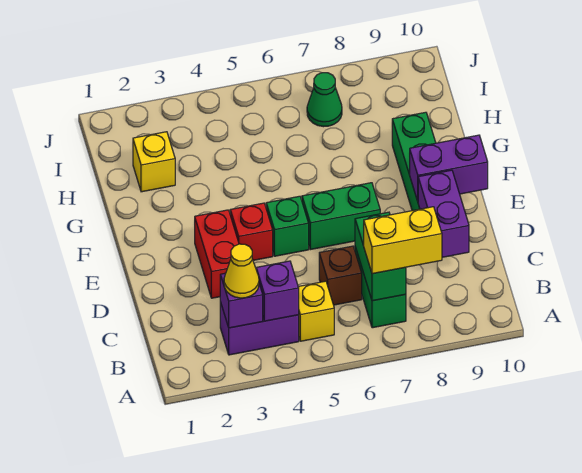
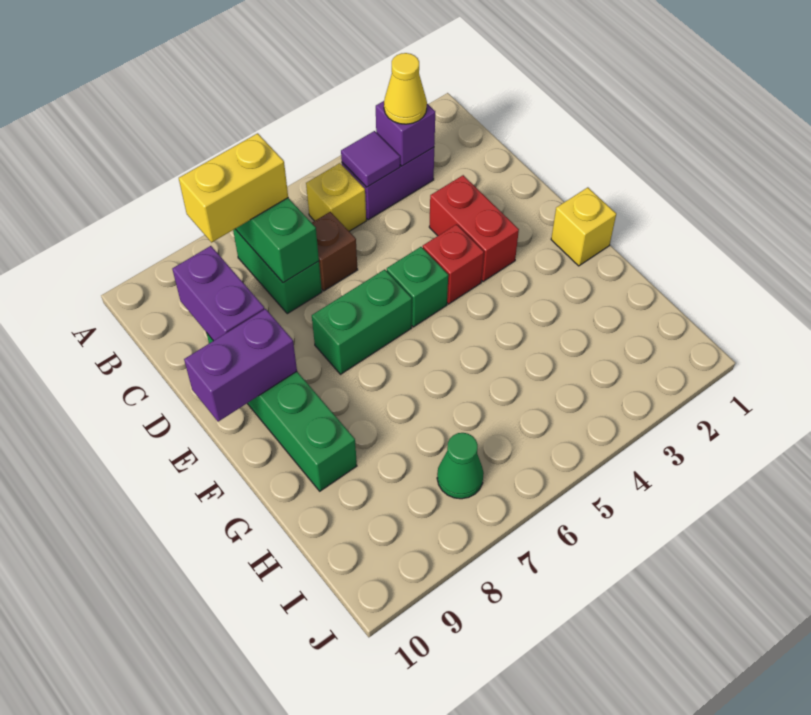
purple 1x1 brick [256,261,299,321] -> purple 1x1 tile [341,131,400,187]
yellow 1x1 brick [133,132,175,192] -> yellow 1x1 brick moved to [551,187,616,266]

